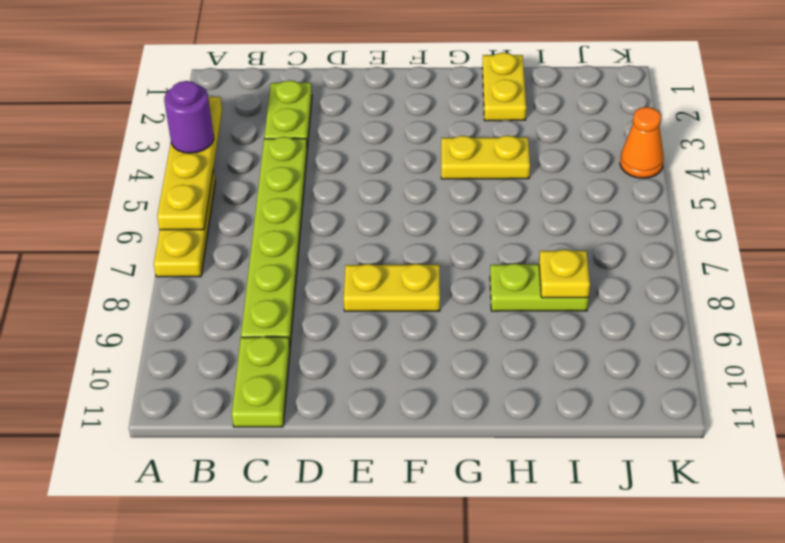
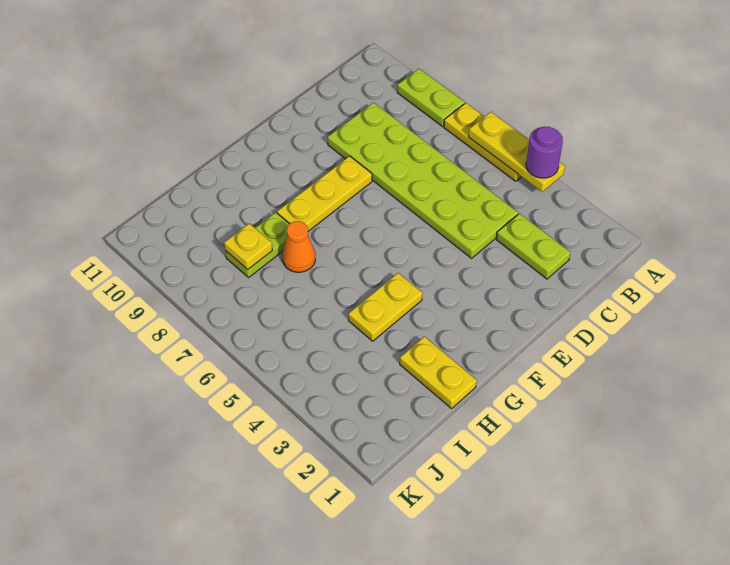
yellow 1x4 plate [157,97,222,230] -> yellow 1x3 plate [469,112,565,192]
lime 1x6 plate [241,137,307,345] -> lime 2x6 plate [328,103,518,258]
lime 1x2 plate [232,337,290,427] -> lime 1x2 plate moved to [397,69,465,127]
yellow 1x2 plate [344,264,440,311] -> yellow 1x3 plate [277,156,372,231]
orange 1x1 cone [620,107,664,178] -> orange 1x1 cone moved to [282,221,315,272]

